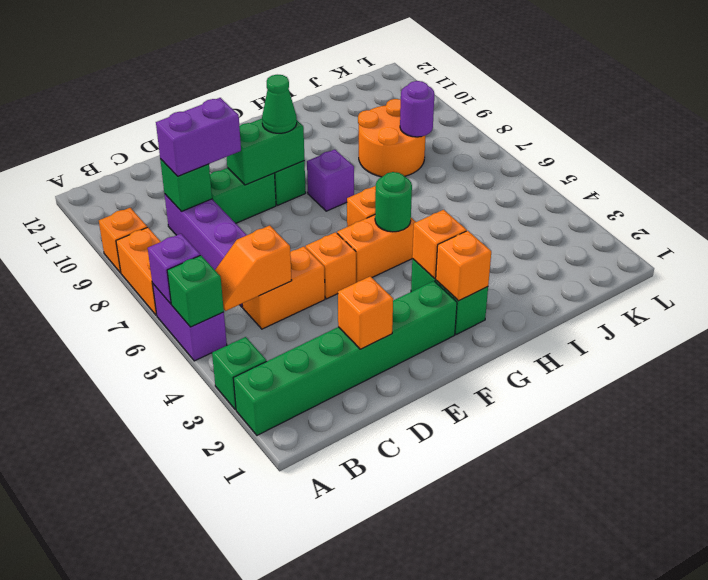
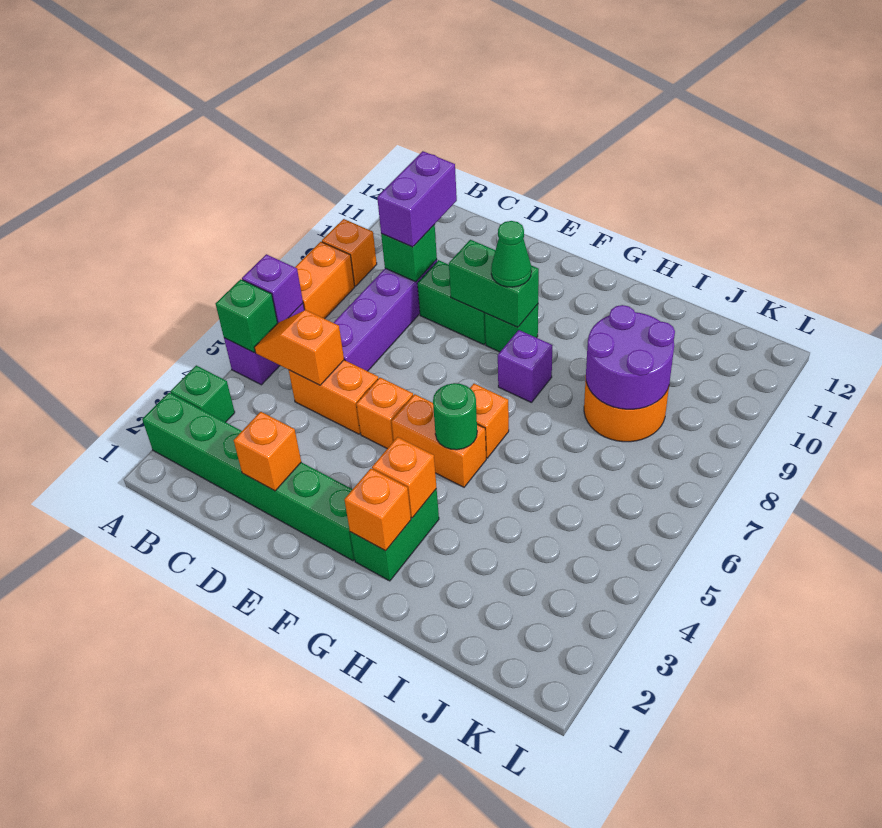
purple 1x2 brick [156,98,241,176] -> purple 1x2 brick turned to [377,151,457,247]
purple 1x1 round brick [400,81,434,137] -> purple 2x2 round brick [586,305,675,409]

